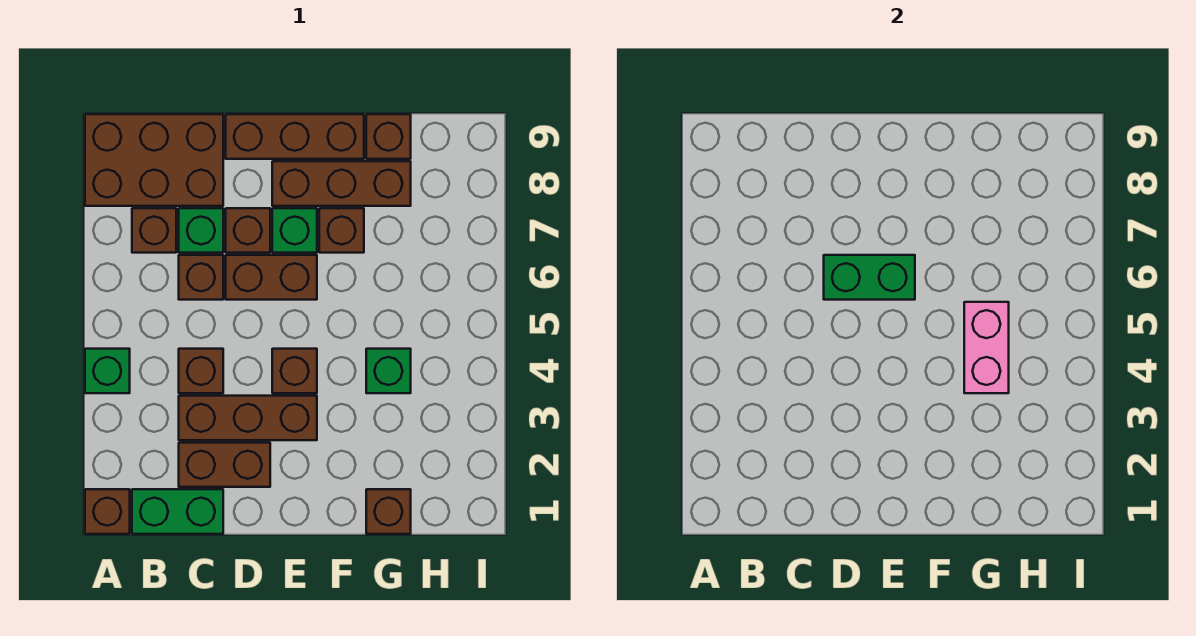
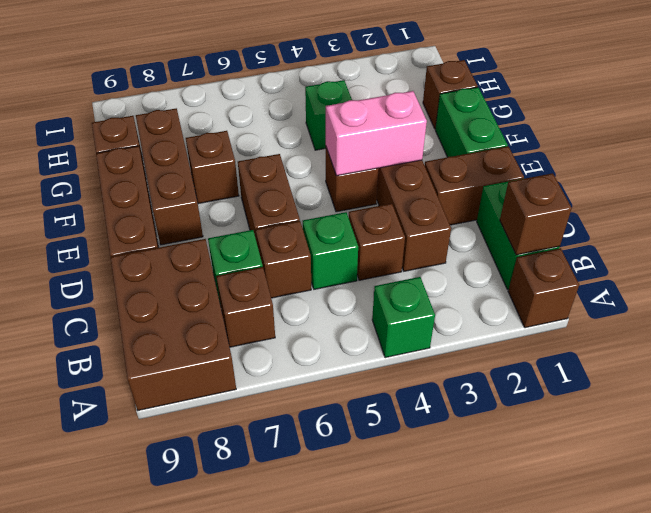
brown 1x2 brick [179,443,270,487] -> brown 1x2 brick turned to [425,146,524,225]
green 1x2 brick [824,255,915,300] -> green 1x2 brick moved to [435,87,508,157]
brown 1x1 brick [226,208,270,253] -> brown 1x1 brick moved to [500,173,572,255]
green 1x1 brick [272,208,317,253] -> green 1x1 brick moved to [303,212,358,289]
pink 1x2 brick [964,302,1009,393] -> pink 1x2 brick moved to [326,91,427,176]

